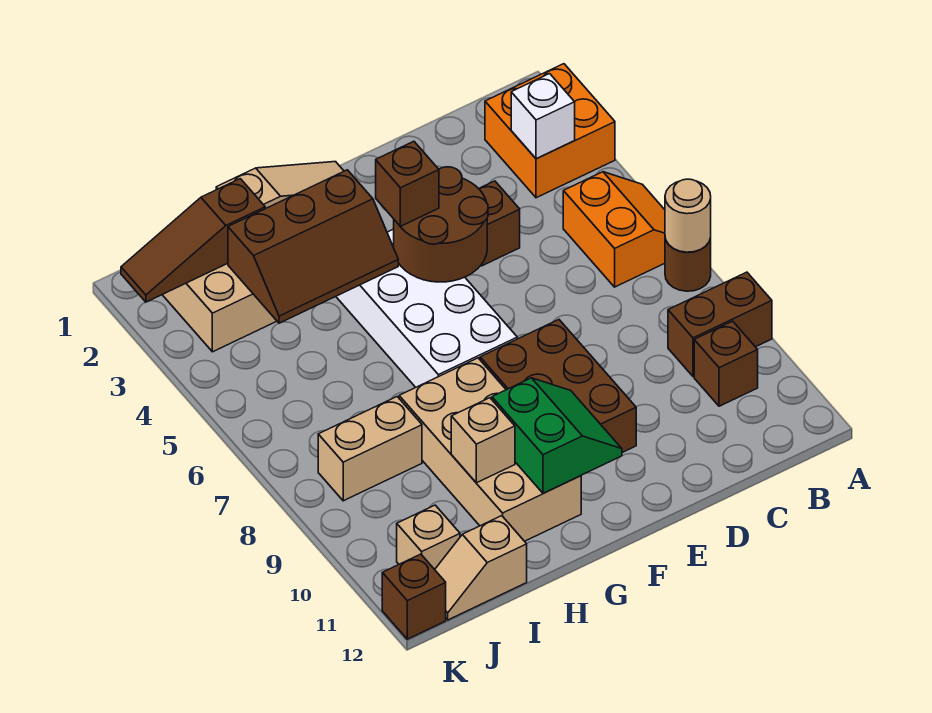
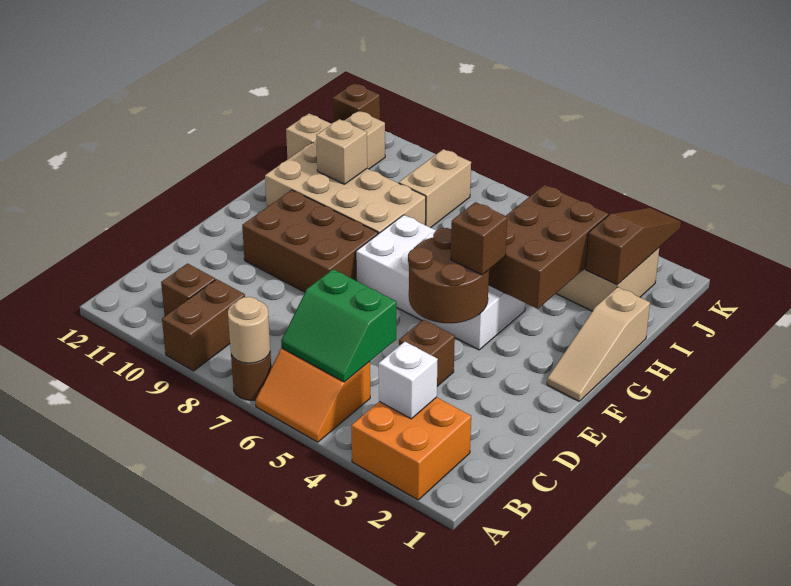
green 2x2 slope [492,378,622,493] -> green 2x2 slope moved to [281,269,396,382]
brown 2x3 slope [228,170,398,323] -> brown 2x3 brick [489,185,608,309]

